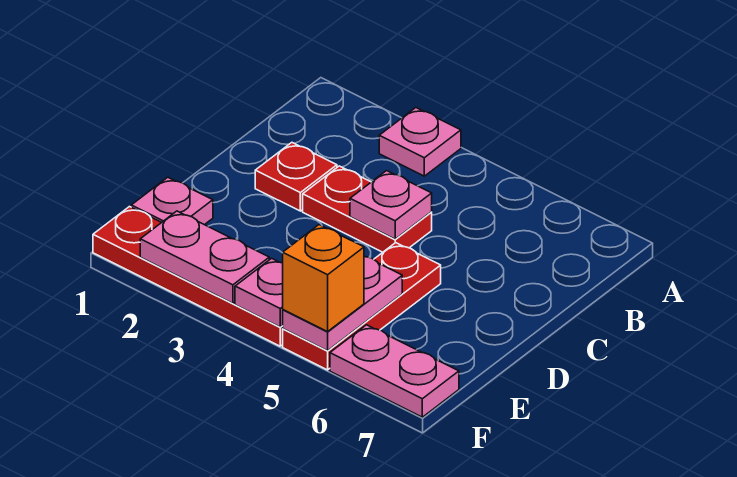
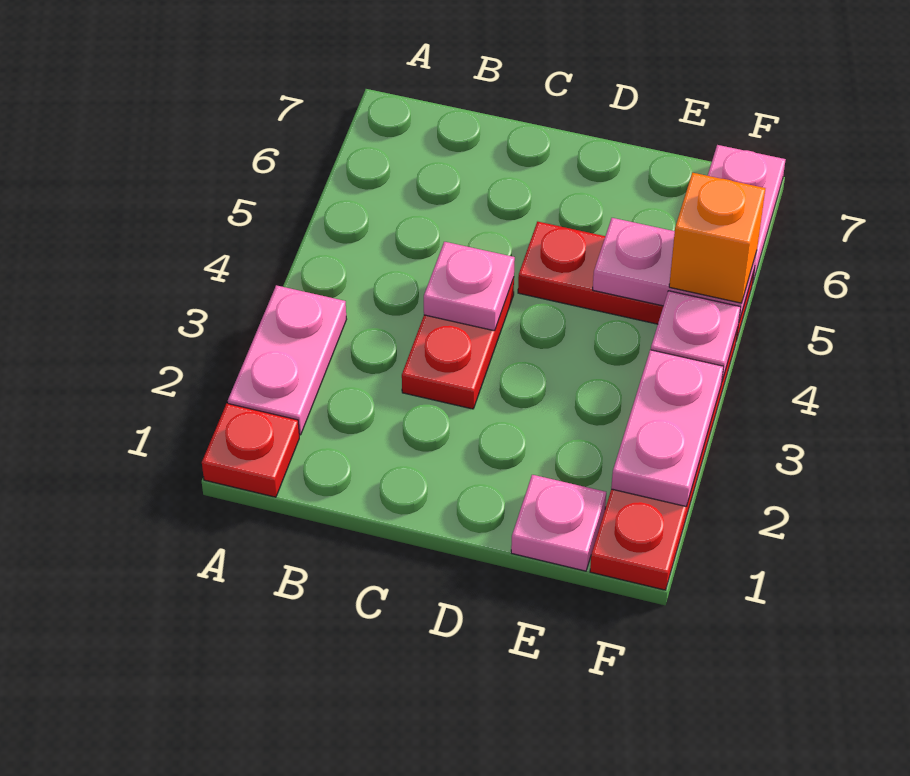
pink 1x1 plate [379,108,461,176] -> pink 1x2 plate [228,285,347,435]
red 1x1 plate [255,143,337,211] -> red 1x1 plate moved to [202,403,299,497]

